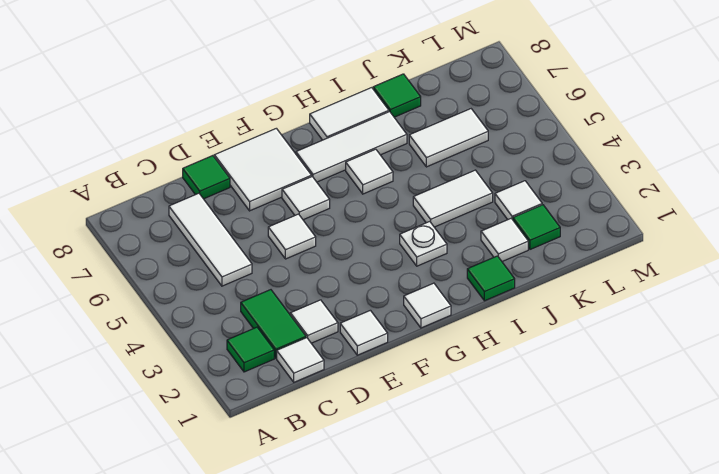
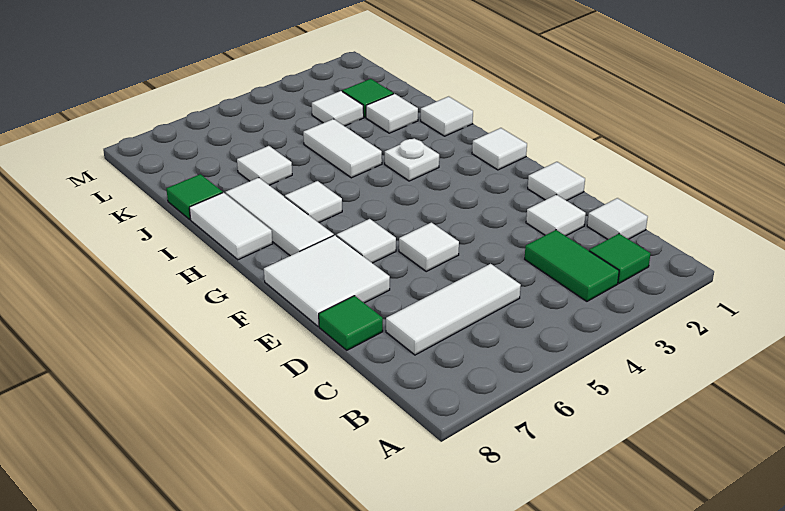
green 1x2 tile [241,290,306,358] -> green 1x2 tile turned to [525,230,619,301]
green 1x1 tile [467,256,515,301] -> white 1x1 tile [421,96,473,136]
white 1x2 tile [409,109,488,167] -> white 1x1 tile [237,146,292,185]

